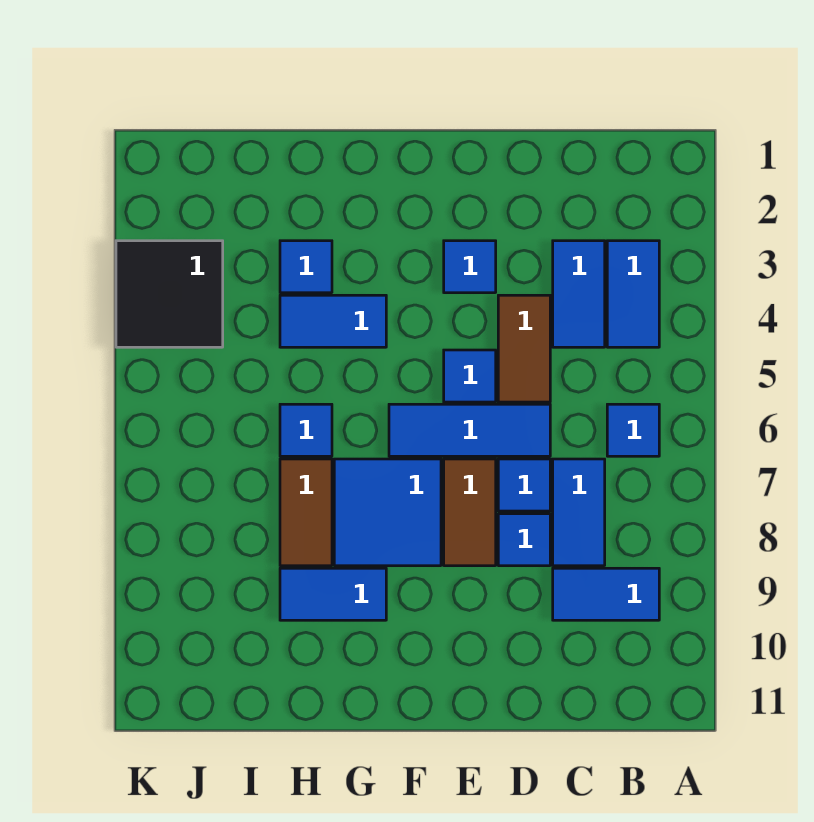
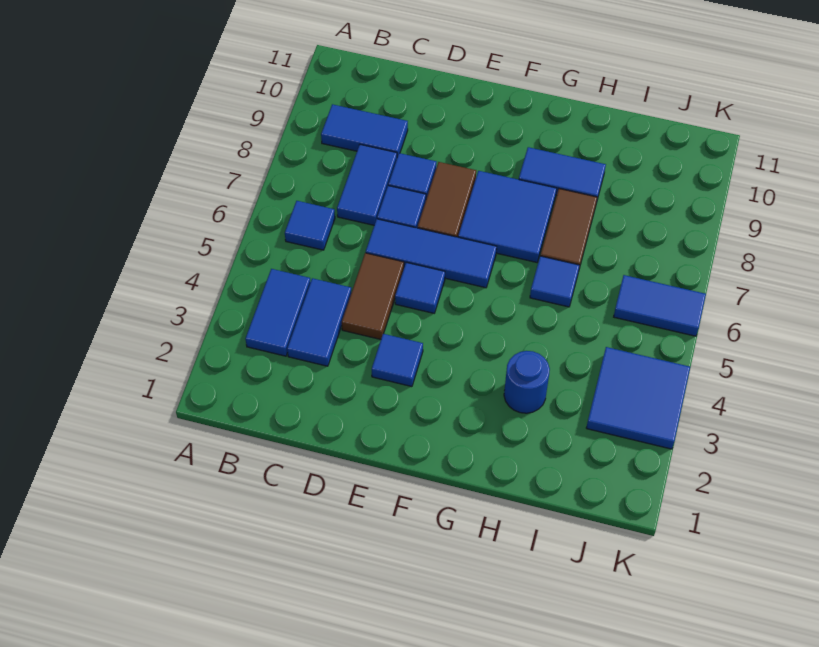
blue 1x2 tile [280,295,386,347] -> blue 1x2 tile moved to [614,275,706,336]
blue 1x1 tile [280,241,332,293] -> blue 1x1 round brick [504,351,550,413]
black 2x2 tile [116,241,223,347] -> blue 2x2 tile [586,347,690,449]

